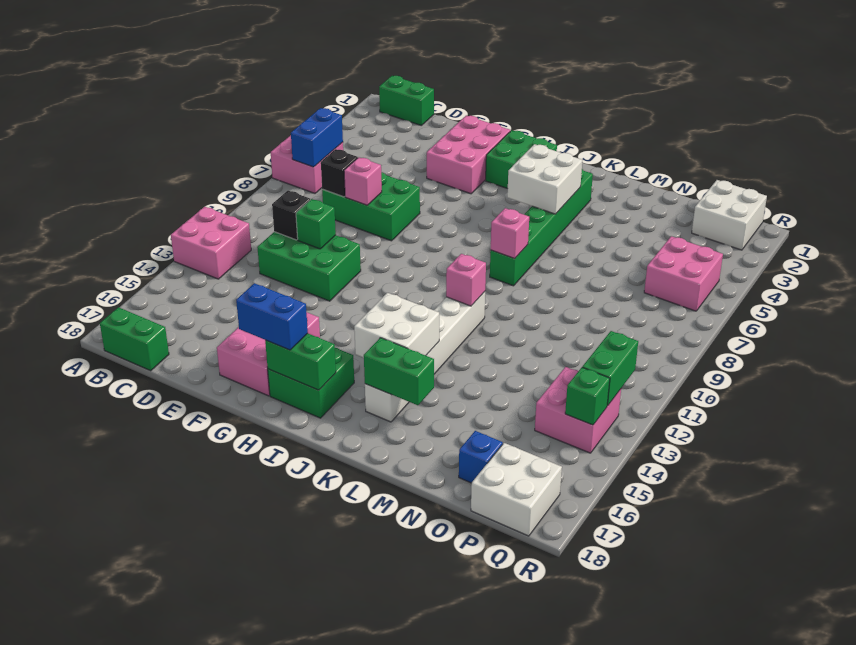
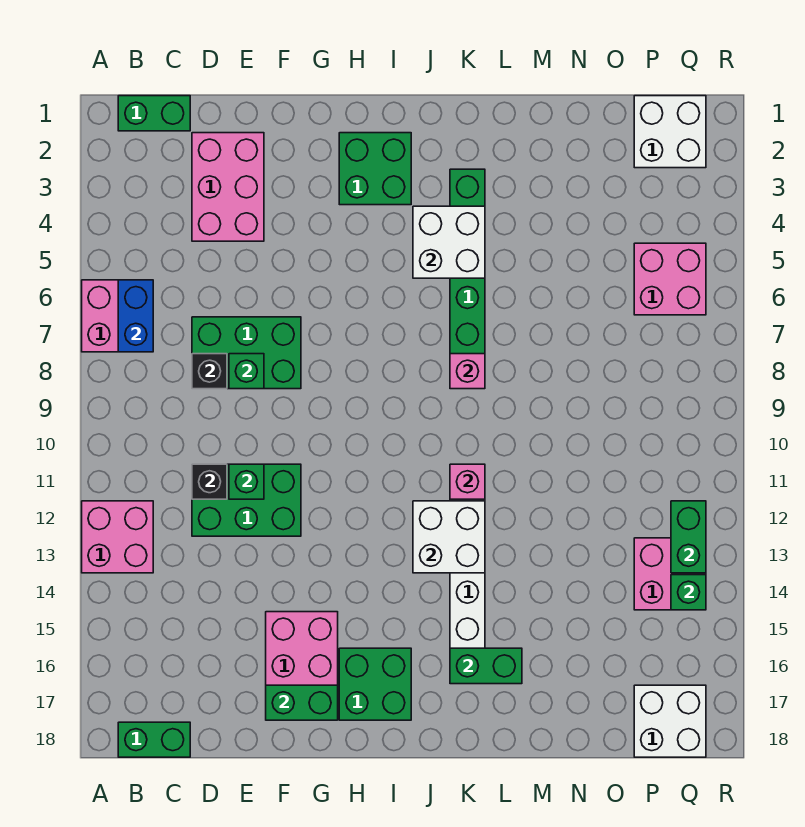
pink 1x1 brick [344,157,382,205] -> green 1x1 brick [229,354,264,389]
pink 2x3 brick [427,115,510,194] -> pink 2x3 brick moved to [192,133,264,241]
blue 1x2 brick [236,283,308,350] -> none
green 1x2 brick [265,333,336,390] -> green 1x2 brick moved to [266,685,338,720]
white 2x2 brick [354,293,439,358] -> white 2x2 brick moved to [413,501,485,573]
blue 1x1 brick [459,431,503,483] -> none

